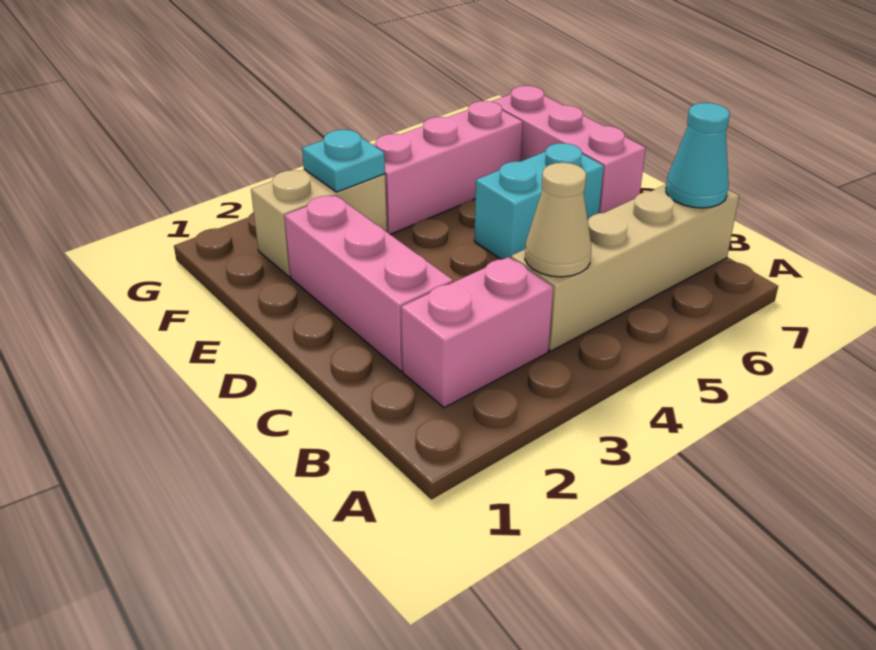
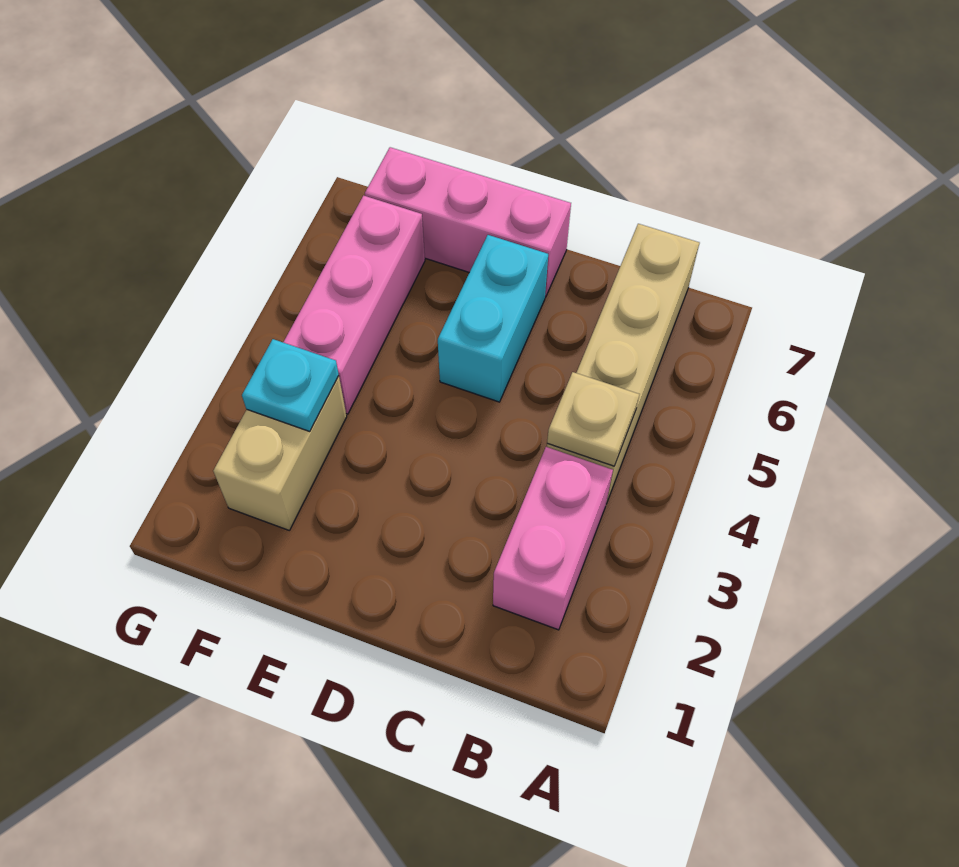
tan 1x1 cone [525,163,591,277] -> tan 1x1 plate [547,372,639,466]
cyan 1x1 cone [666,103,730,208] -> none
pink 1x3 brick [284,195,453,371] -> none

